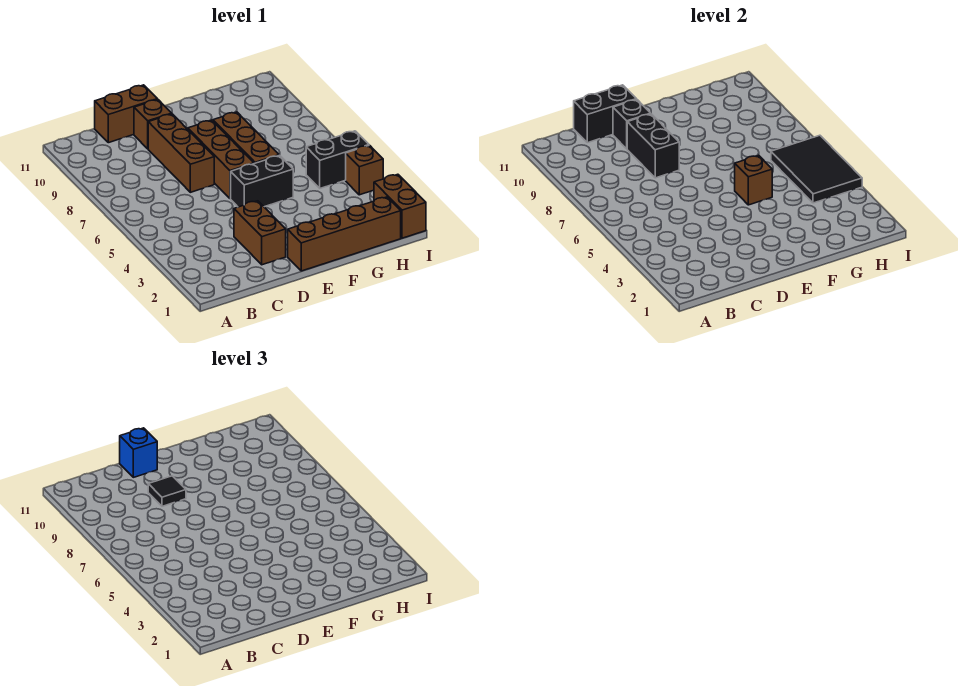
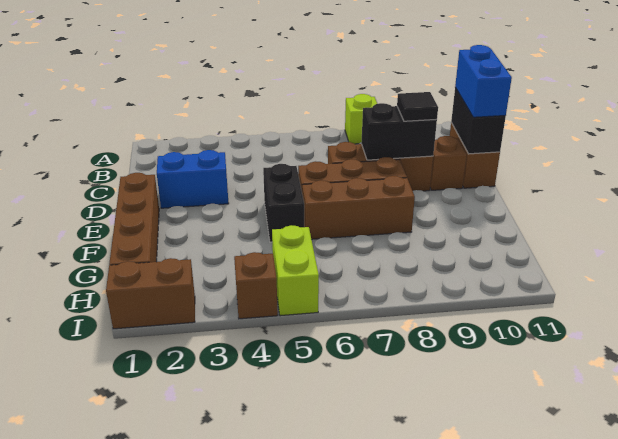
none -> lime 1x1 brick [345,94,377,144]
brown 1x2 brick [234,201,286,265] -> blue 1x2 brick [157,150,229,208]
black 1x1 brick [613,99,651,149] -> none
blue 1x1 brick [120,428,157,477] -> blue 1x2 brick [455,45,512,117]
brown 1x1 brick [735,155,772,205] -> none
black 2x3 tile [771,135,862,203] -> none
black 1x2 brick [306,131,369,188] -> lime 1x2 brick [272,225,319,316]

